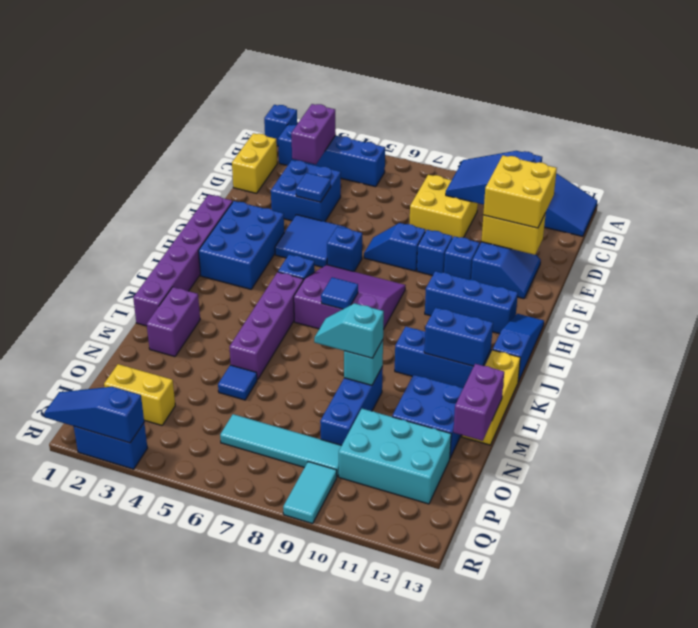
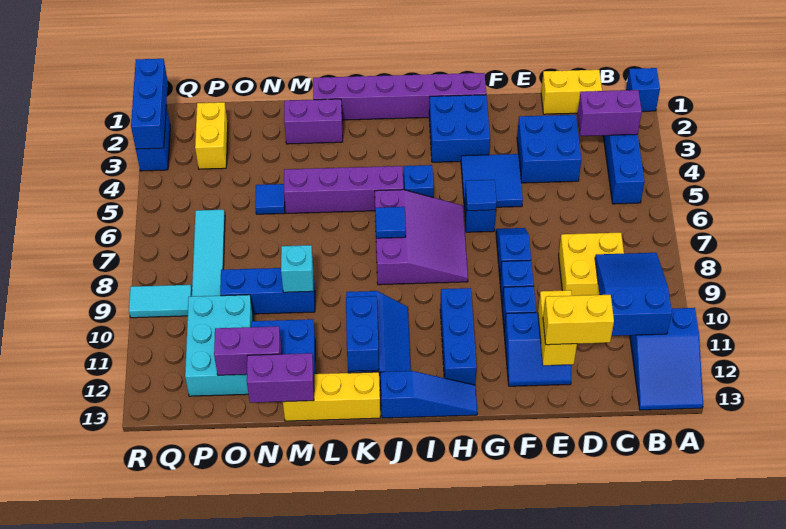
yellow 2x2 brick [483,156,557,228] -> yellow 1x2 brick [543,295,614,345]
blue 1x1 tile [296,173,331,202] -> blue 1x1 tile moved to [465,180,496,211]
blue 2x3 brick [198,201,284,289] -> blue 2x2 brick [429,95,490,162]
cyan 1x2 slope [314,303,384,358] -> none
none -> purple 1x2 brick [214,326,281,375]
blue 1x3 slope [44,387,144,443] -> blue 1x3 brick [131,59,168,149]

